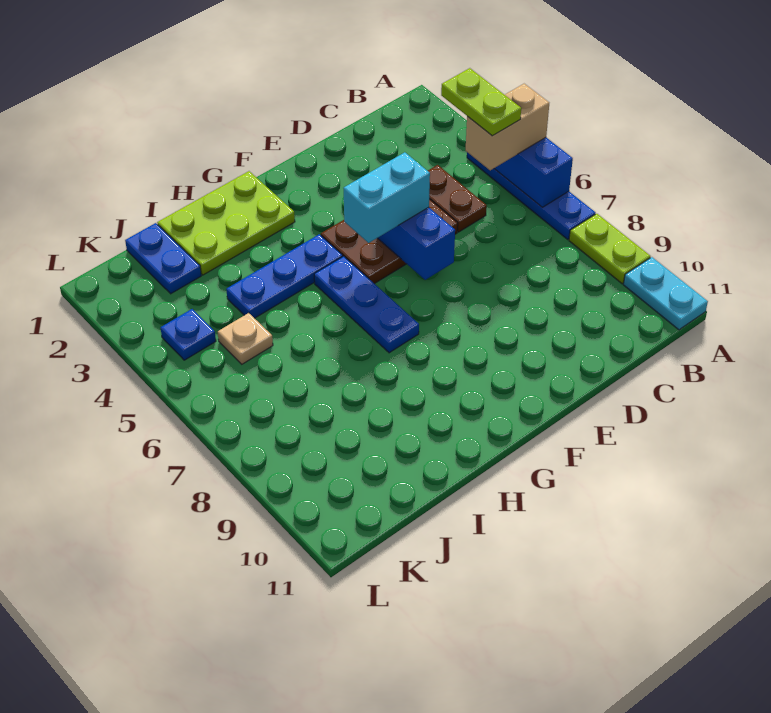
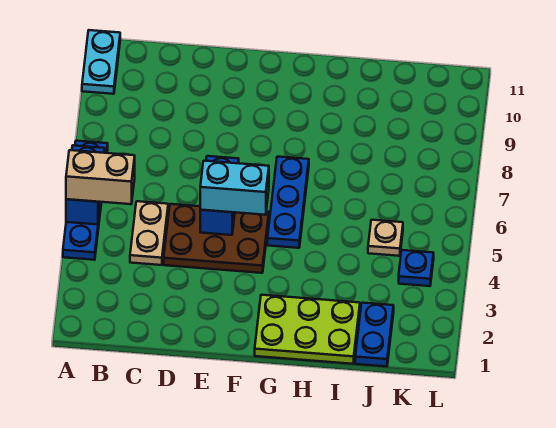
lime 1x2 plate [569,214,650,284] -> none
lime 1x2 plate [441,68,521,136] -> none
brown 1x2 plate [428,165,487,232] -> tan 1x2 plate [130,201,168,265]
blue 1x3 plate [226,234,343,318] -> none

